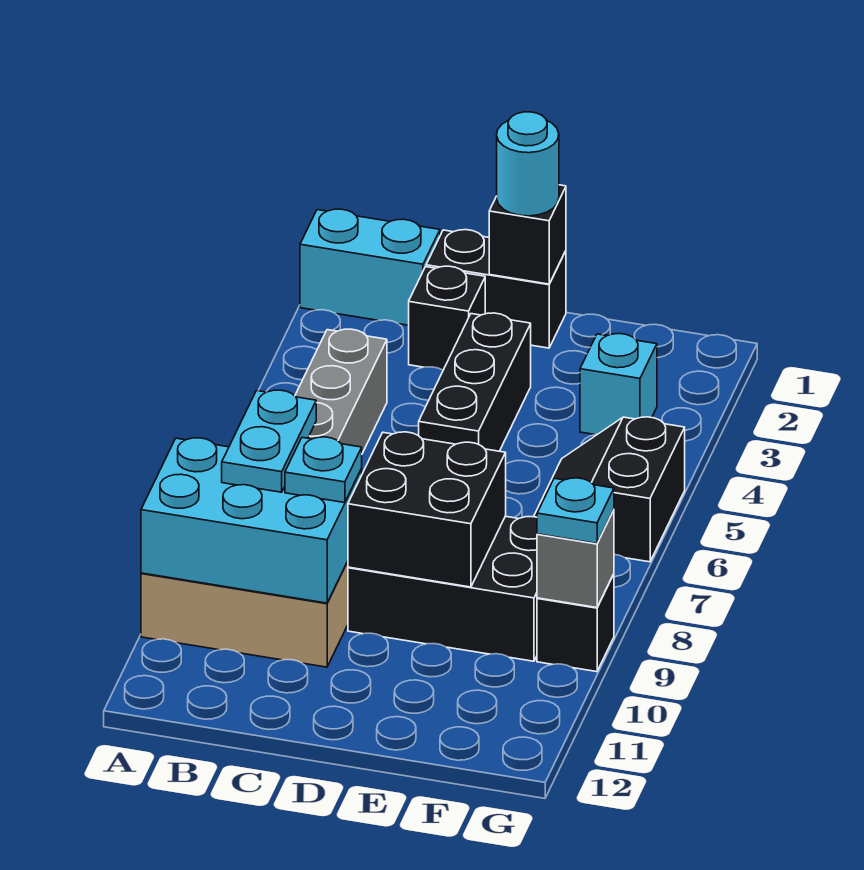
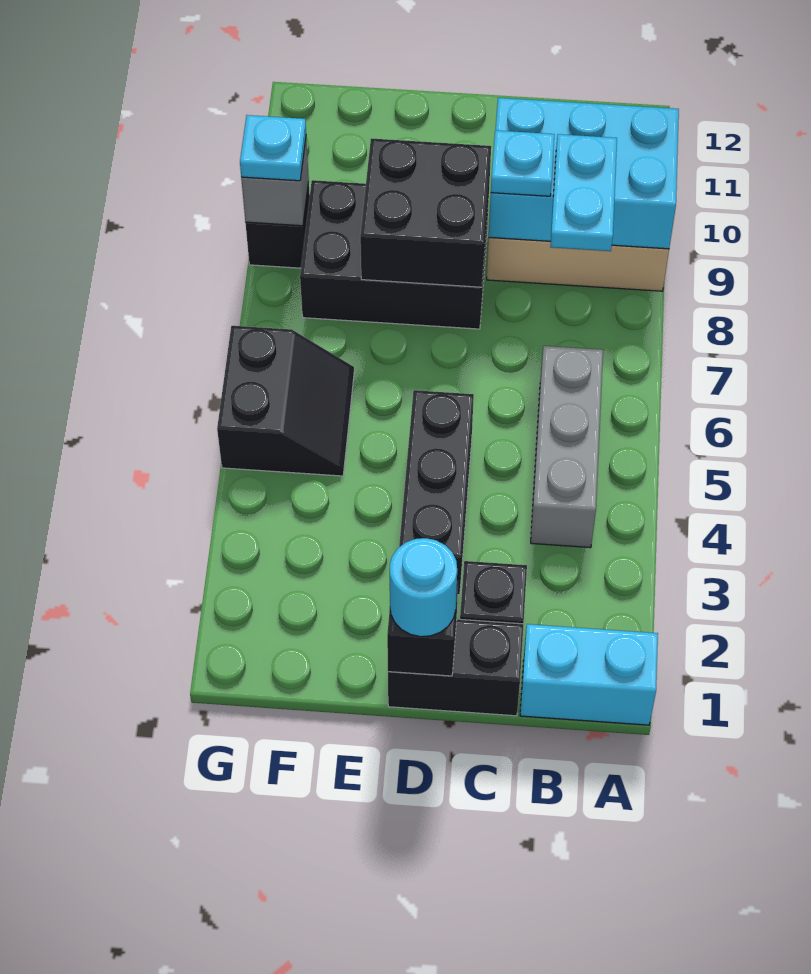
cyan 1x1 brick [580,334,657,435] -> none

